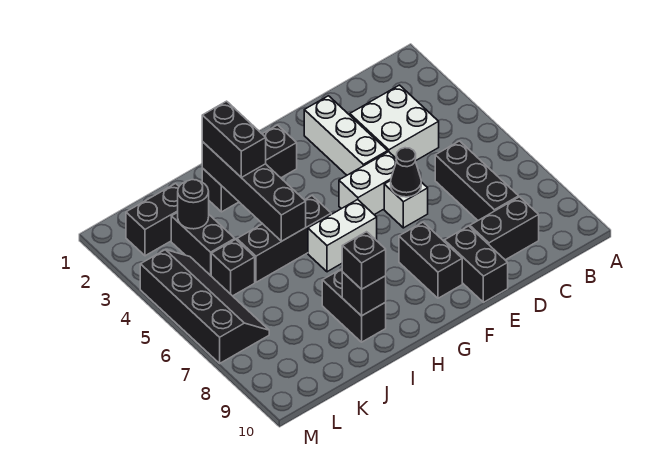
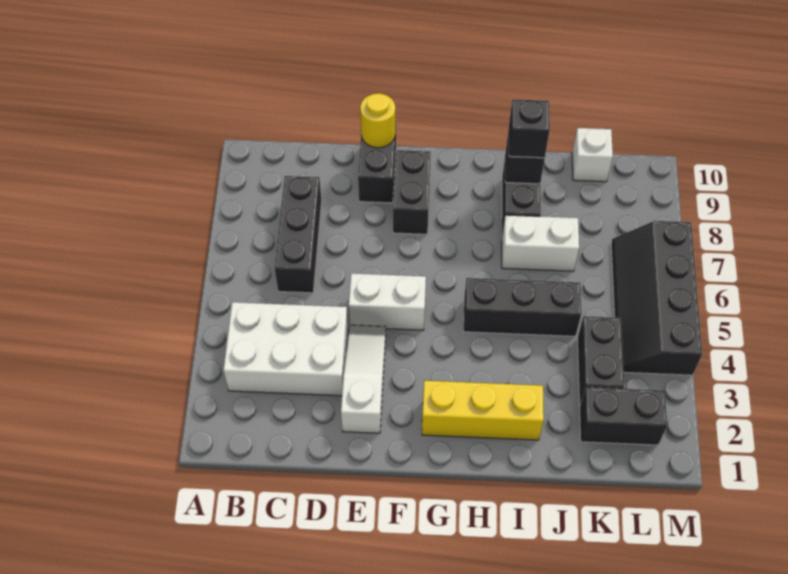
white 2x2 brick [350,85,439,161] -> white 2x3 brick [223,302,348,396]
black 1x2 brick [470,197,539,260] -> none
white 1x3 brick [304,96,388,175] -> white 1x3 slope [341,325,386,433]
white 1x1 brick [384,181,428,228] -> white 1x1 brick moved to [572,128,613,182]
black 1x1 cone [391,148,421,197] -> none
none -> yellow 1x1 round brick [360,93,395,148]
black 1x3 brick [202,125,297,212] -> yellow 1x3 brick [422,381,544,440]
white 1x2 brick [308,200,377,272] -> white 1x2 brick moved to [502,215,579,271]
black 1x4 brick [202,142,306,241] -> none
black 1x2 brick [202,101,266,177] -> none
black 1x1 round brick [178,180,209,229] -> none
black 1x1 brick [211,239,255,296] -> none

